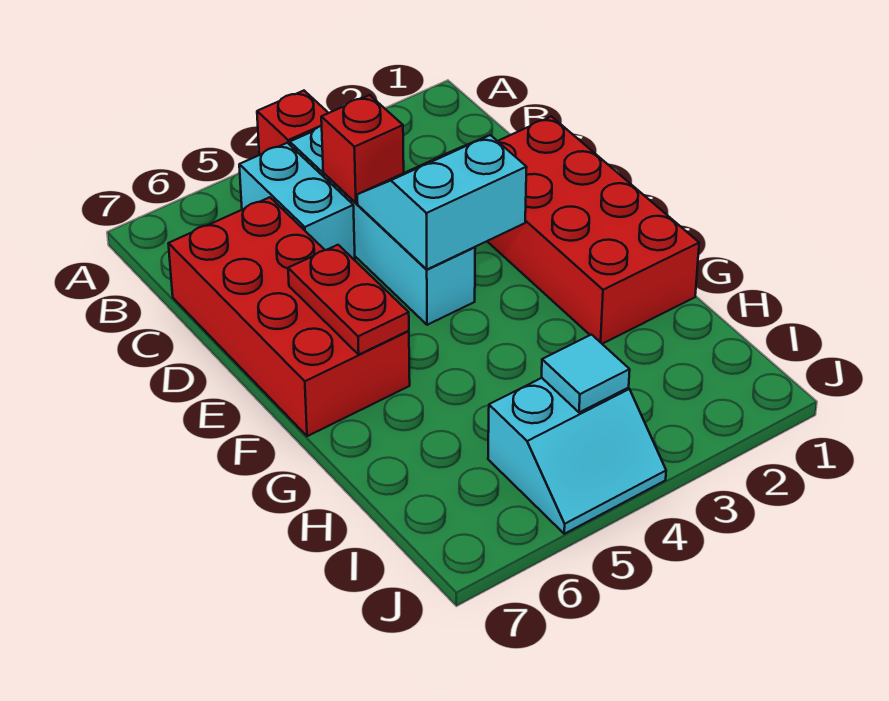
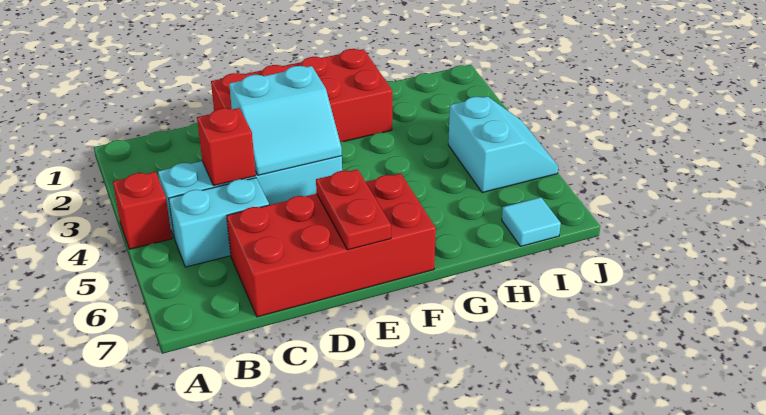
cyan 2x2 slope [357,135,527,269] -> cyan 2x2 slope turned to [229,66,342,175]
red 1x2 plate [288,245,409,354] -> red 1x2 plate turned to [316,169,391,250]
cyan 1x1 tile [542,335,630,413] -> cyan 1x1 tile moved to [502,197,561,246]

